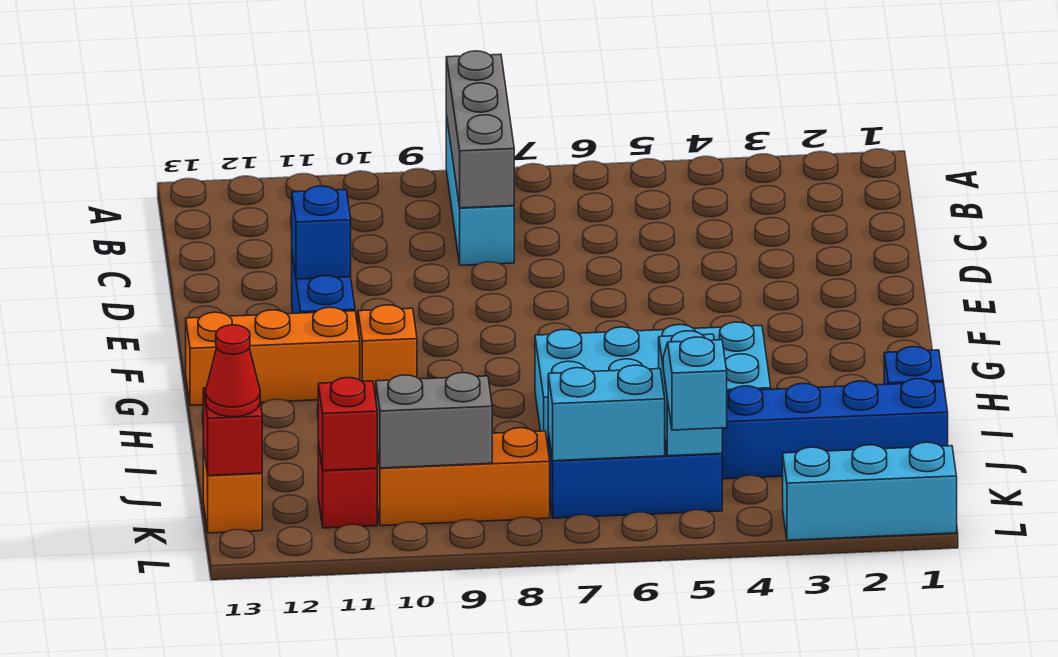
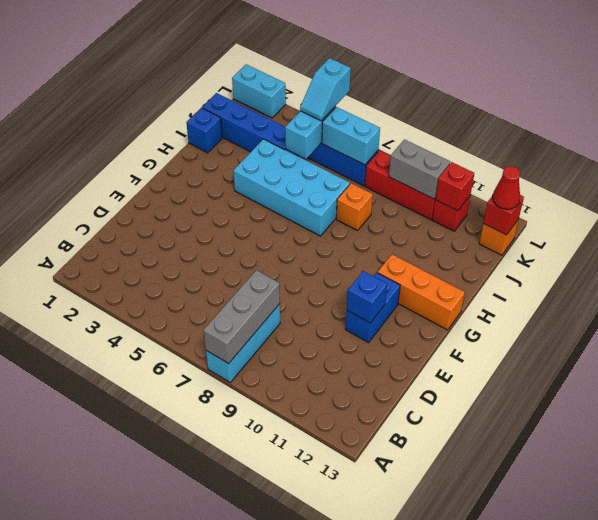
orange 1x1 brick [358,305,417,397] -> orange 1x1 brick moved to [336,183,373,231]
orange 1x3 brick [377,428,550,526] -> red 1x3 brick [365,151,435,220]
cyan 1x3 brick [783,442,957,540] -> cyan 1x2 brick [232,64,286,118]

